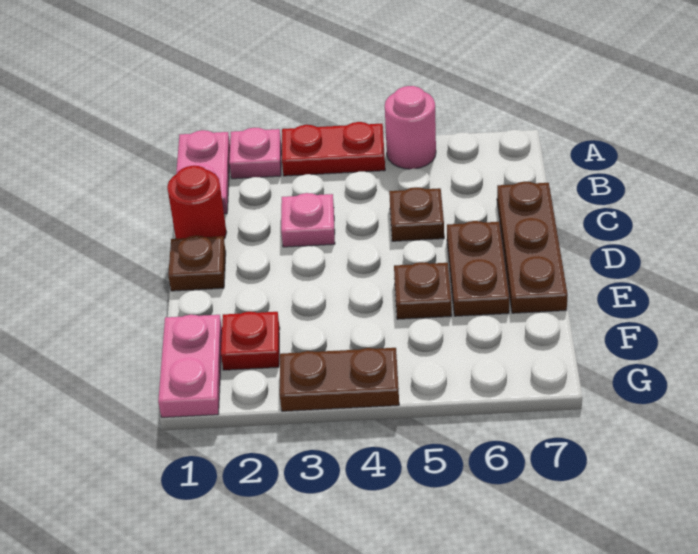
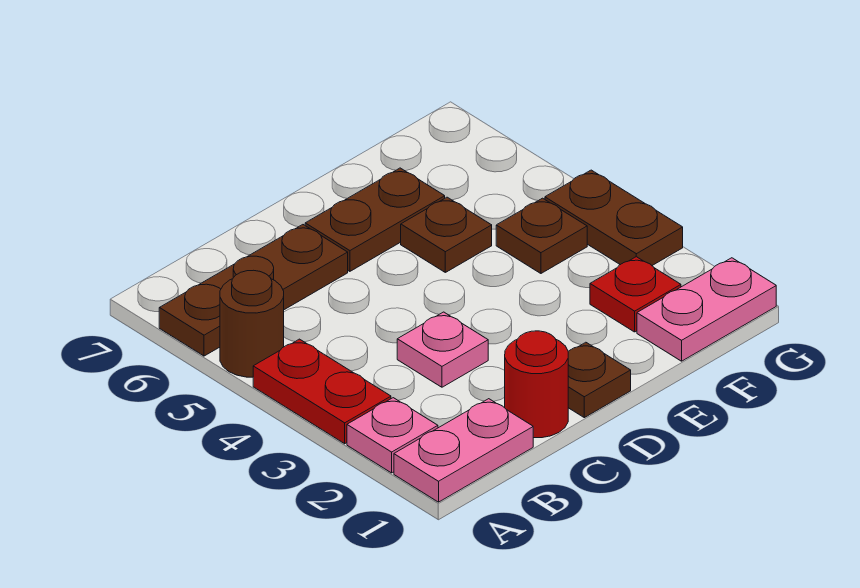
pink 1x1 round brick [385,86,436,169] -> brown 1x1 round brick [220,270,284,377]
brown 1x1 plate [389,187,444,241] -> brown 1x1 plate moved to [496,198,587,273]
brown 1x3 plate [497,182,568,313] -> brown 1x3 plate moved to [159,225,348,356]

